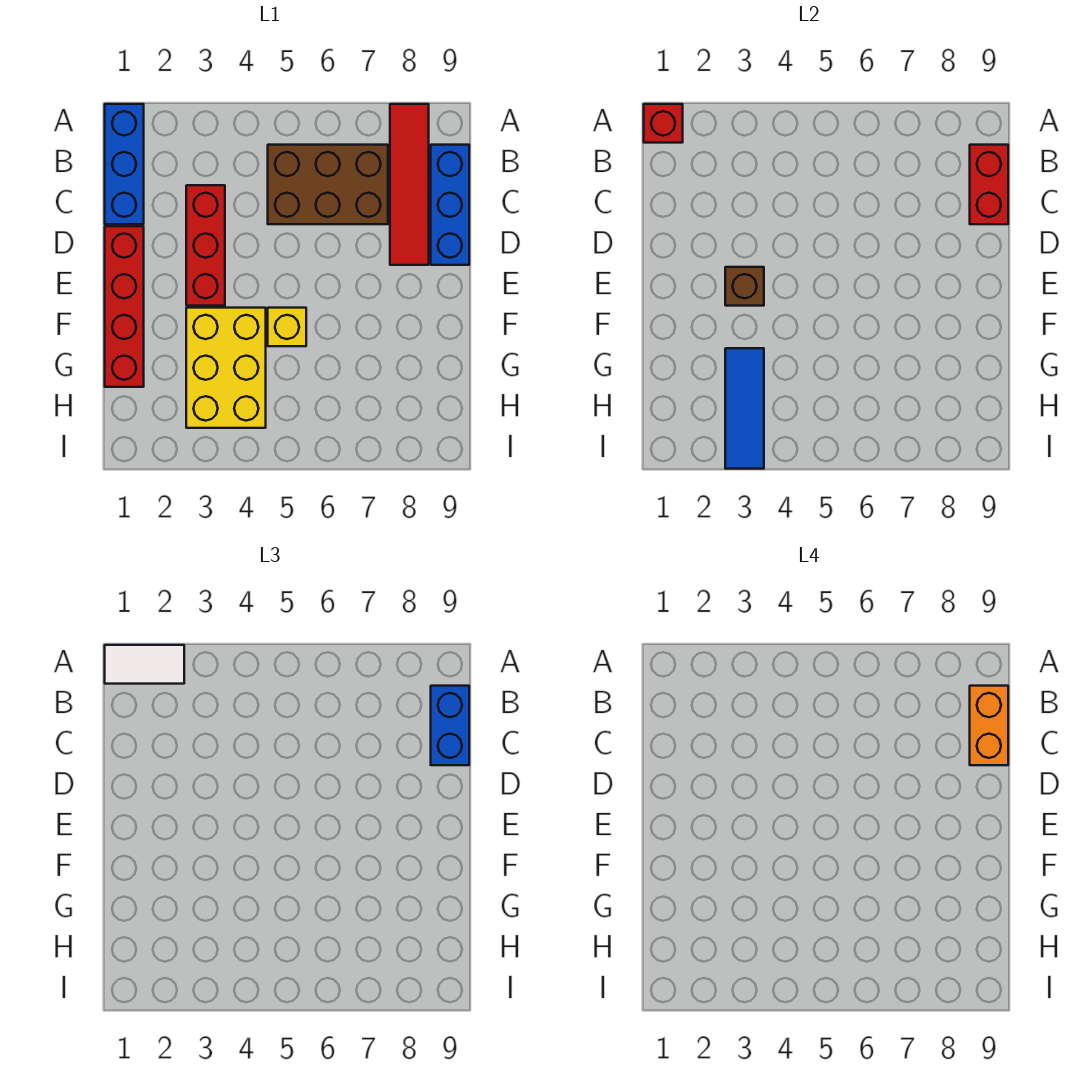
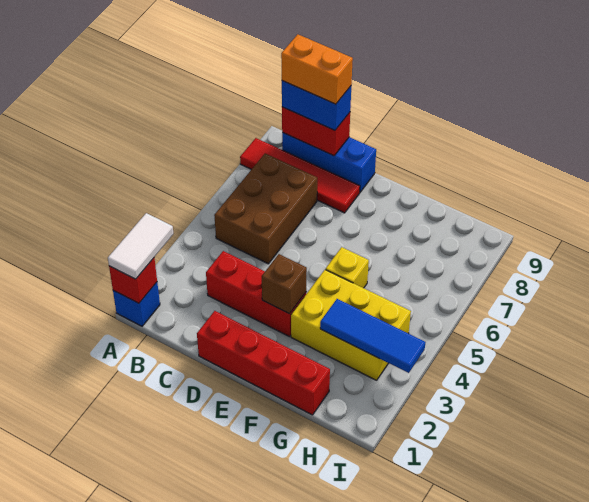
blue 1x3 brick [105,104,144,224] -> blue 1x1 brick [113,282,160,326]

